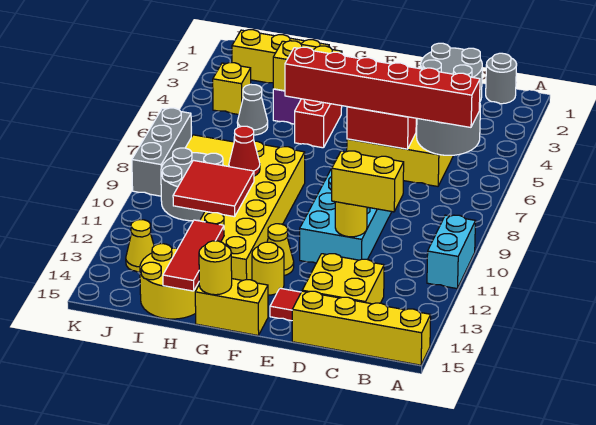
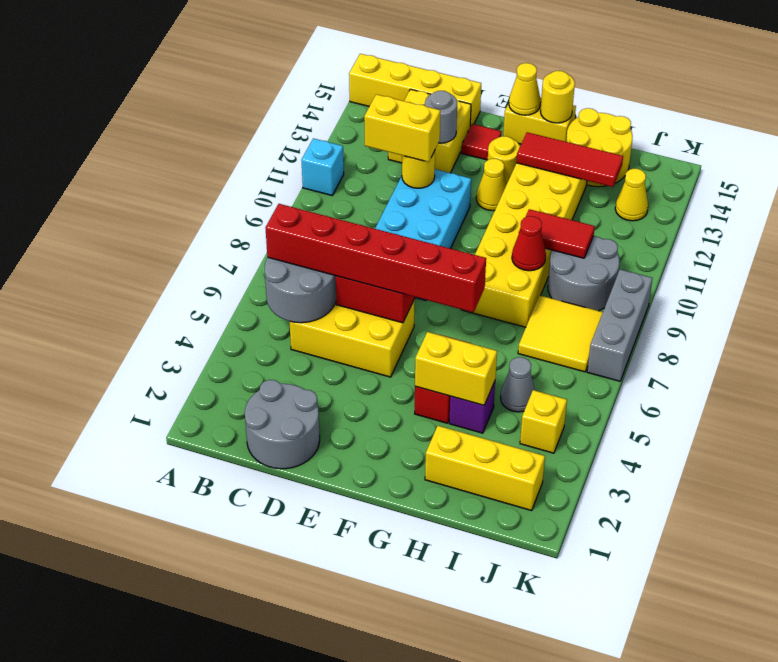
cyan 1x2 brick [427,215,476,289] -> cyan 1x1 brick [302,138,344,195]
grey 1x1 round brick [486,53,517,104] -> grey 1x1 round brick moved to [425,91,457,143]
none -> yellow 1x1 cone [509,63,541,115]
red 2x2 tile [173,160,254,217] -> red 1x2 tile [519,209,595,258]
red 1x3 tile [163,220,224,291] -> red 1x3 tile turned to [516,132,623,187]

